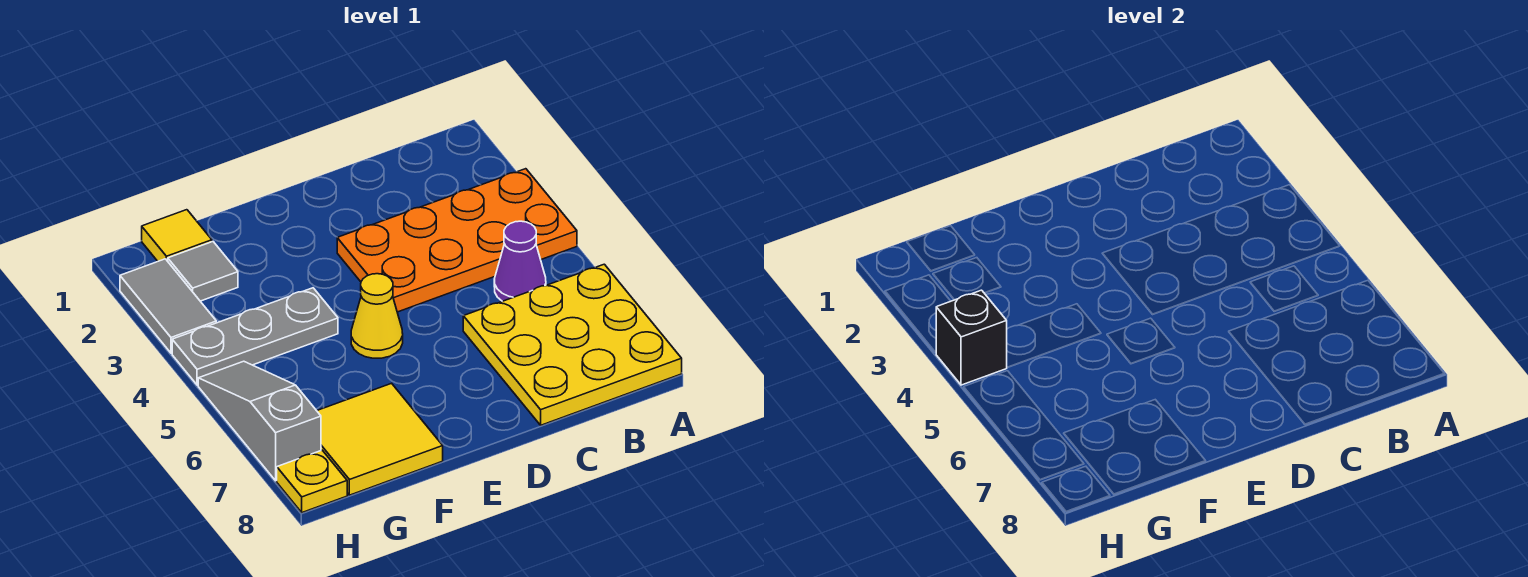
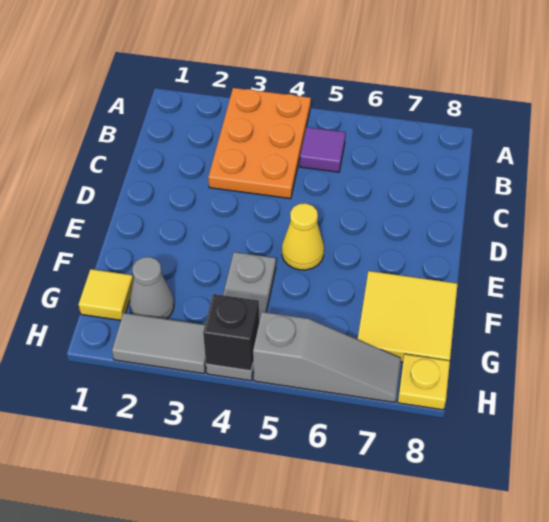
orange 2x4 plate [337,169,577,312] -> orange 2x3 plate [208,88,311,199]
yellow 3x3 plate [463,264,682,425] -> none
purple 1x1 cone [494,221,546,301] -> purple 1x1 tile [300,127,346,172]
grey 1x1 tile [168,242,238,301] -> grey 1x1 cone [130,257,174,319]
grey 1x3 slope [198,361,321,481] -> grey 1x3 slope turned to [253,312,401,403]

